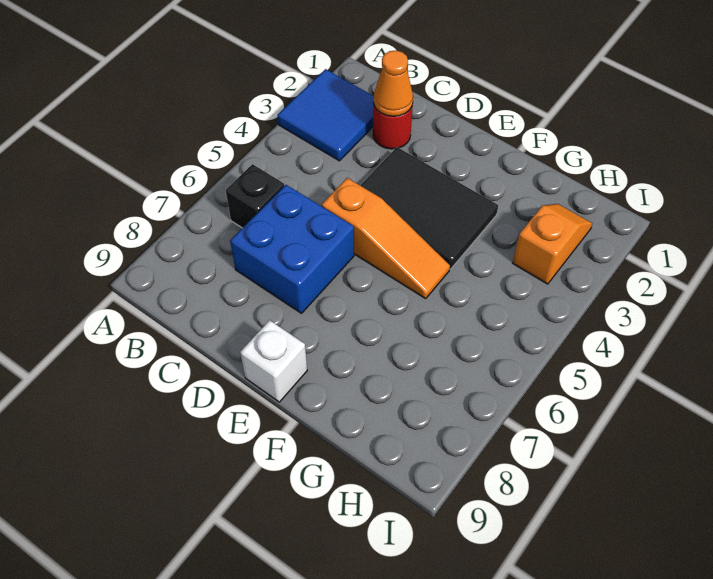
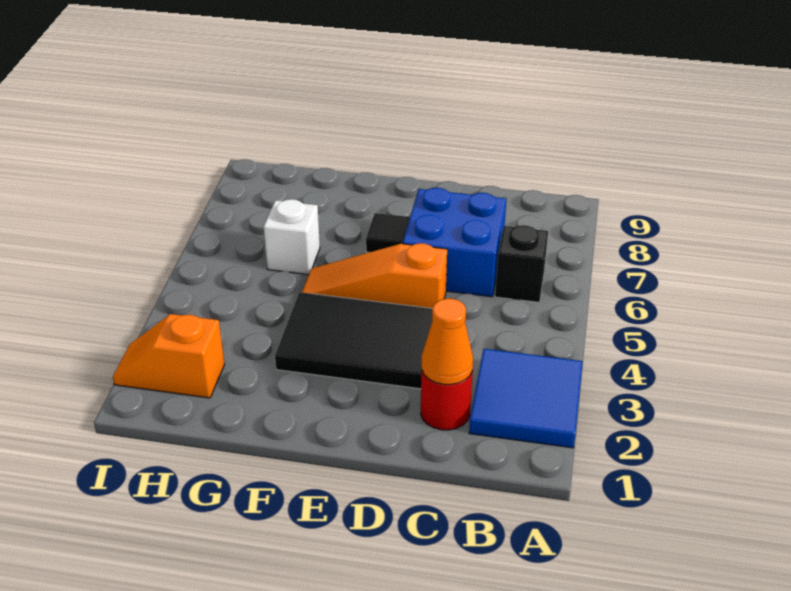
none -> black 1x1 tile [366,213,410,252]
white 1x1 brick [240,320,307,402] -> white 1x1 brick moved to [264,199,320,275]
orange 1x2 slope [513,204,592,284] -> orange 1x2 slope turned to [113,314,225,398]

